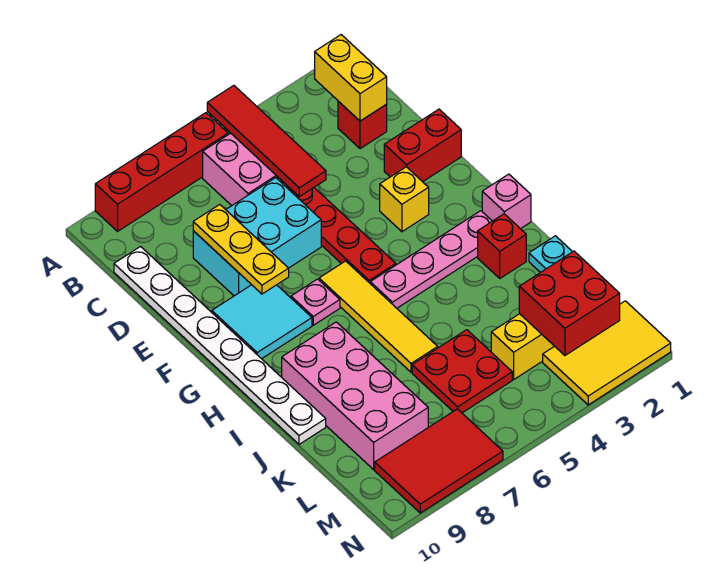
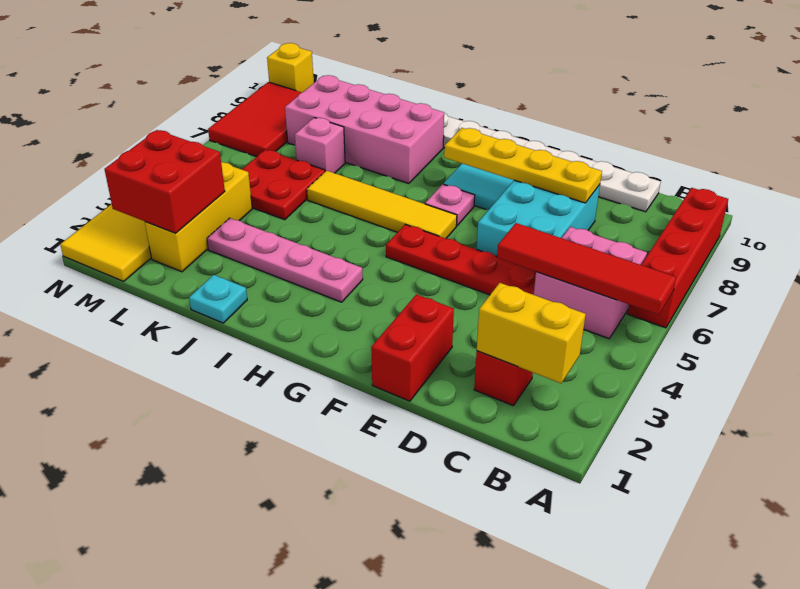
yellow 1x3 plate [193,204,289,294] -> yellow 1x4 plate [444,128,602,203]
yellow 1x1 brick [380,167,429,232] -> yellow 1x1 brick moved to [267,43,314,92]
pink 1x1 brick [482,174,531,229] -> pink 1x1 brick moved to [295,118,345,173]
pink 1x4 plate [370,211,492,308] -> pink 1x4 plate turned to [207,218,363,302]
red 1x1 brick [478,214,526,278] -> none

